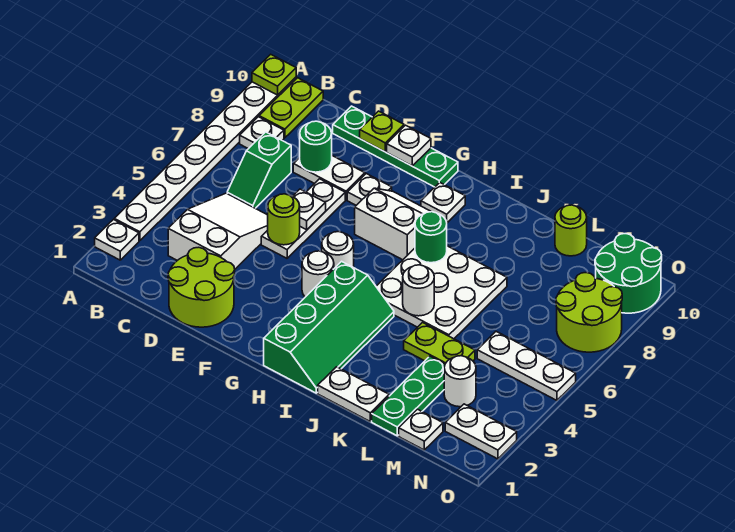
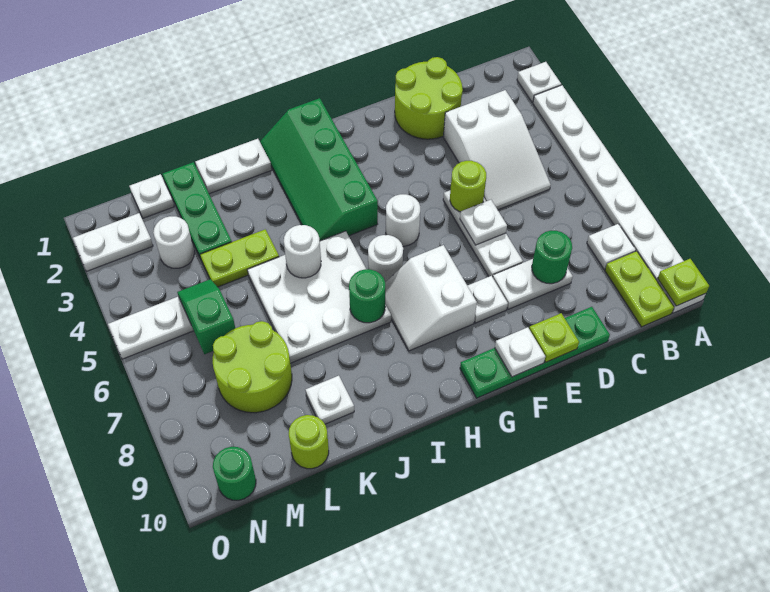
green 1x2 slope [227,132,291,208] -> green 1x2 slope moved to [177,279,235,354]
white 1x1 round brick [302,251,334,297] -> white 1x1 round brick moved to [368,235,403,282]
white 2x2 slope [355,188,431,260] -> white 2x2 slope turned to [385,245,477,351]
white 1x1 plate [421,183,465,223] -> white 1x1 plate moved to [305,376,354,424]
lime 2x2 round brick [556,273,622,352] -> lime 2x2 round brick moved to [213,321,292,413]
green 2x2 round brick [595,234,662,313] -> green 1x1 round brick [213,447,256,500]

